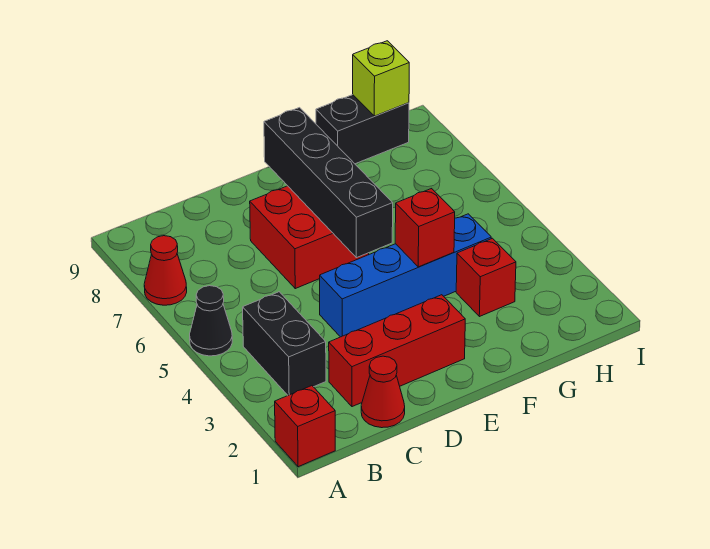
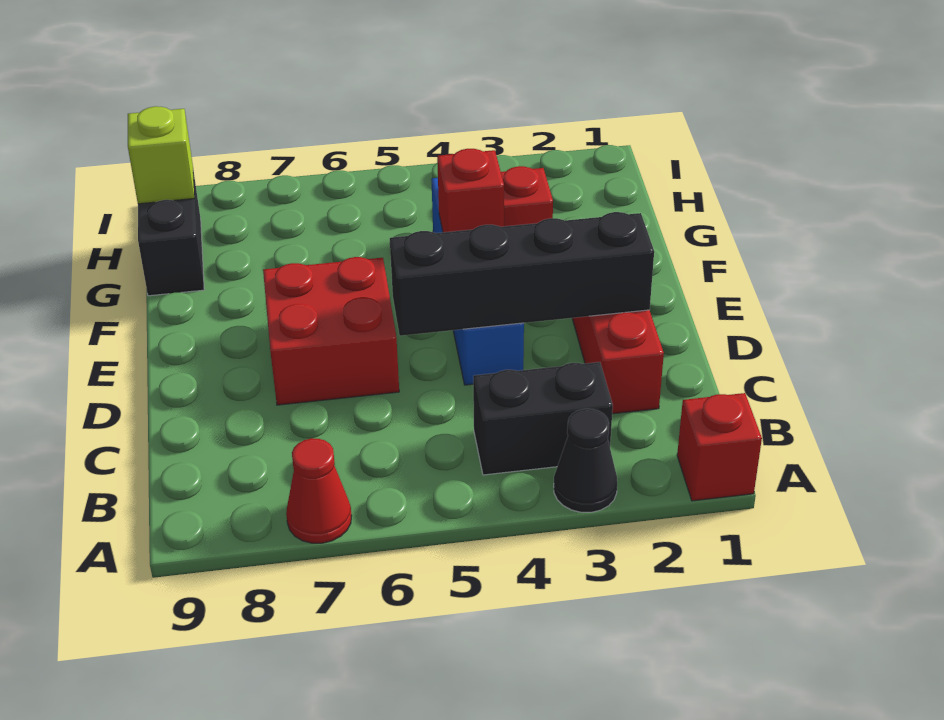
black 1x1 cone [190,286,232,356] -> black 1x1 cone moved to [554,409,617,512]
red 1x1 cone [361,356,405,428] -> none
black 1x4 brick [264,108,393,258] -> black 1x4 brick moved to [390,212,654,336]

